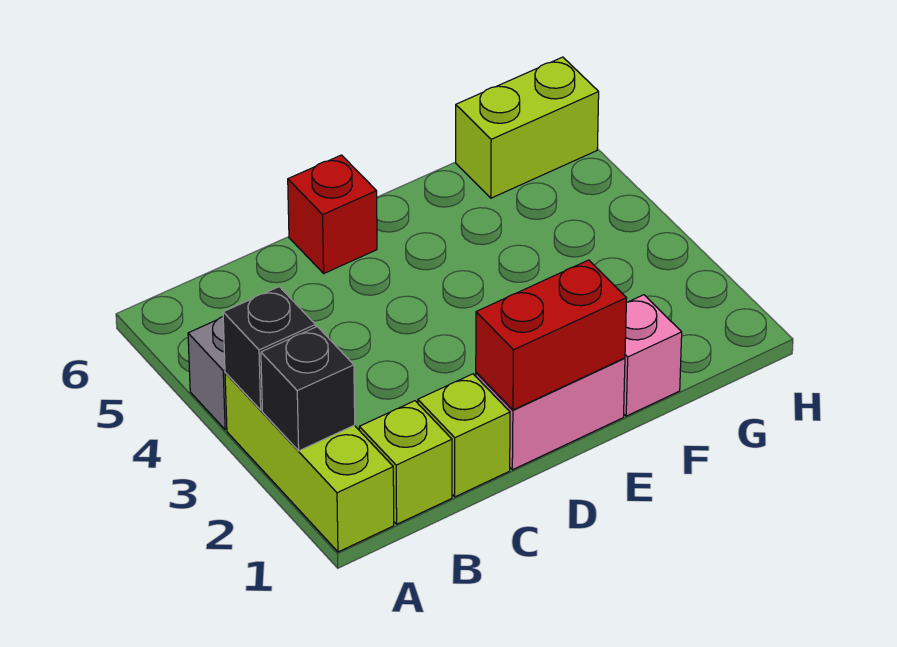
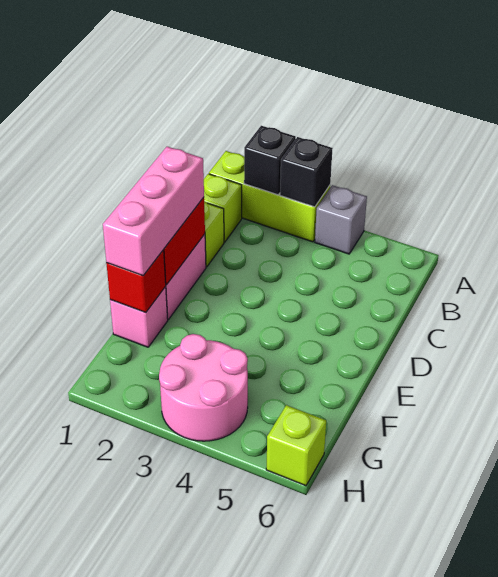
none -> pink 1x3 brick [103,147,204,276]
red 1x1 brick [288,155,377,273] -> red 1x1 brick moved to [106,250,166,313]
none -> pink 2x2 round brick [159,334,248,441]
lime 1x2 brick [456,57,599,198] -> lime 1x1 brick [266,405,326,486]

